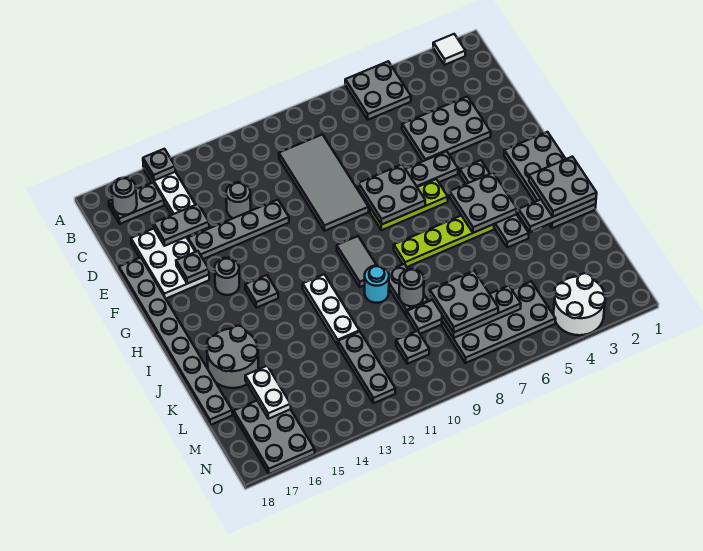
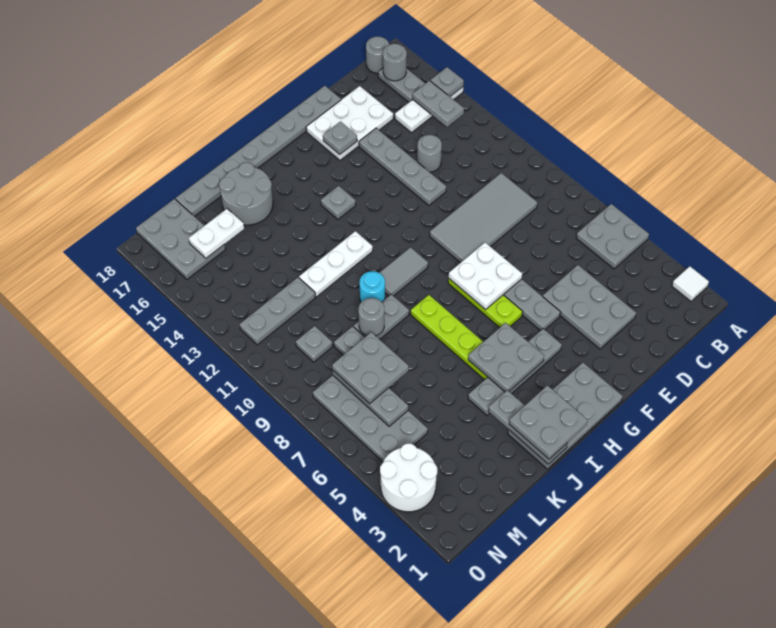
grey 1x2 plate [154,204,209,246] -> grey 1x2 plate moved to [413,81,464,127]
grey 2x2 plate [358,164,425,225] -> white 2x2 plate [449,243,522,310]
grey 1x1 round brick [215,258,239,295] -> grey 1x1 round brick moved to [366,37,389,73]
grey 2x3 plate [234,401,315,474] -> grey 2x3 plate turned to [136,199,226,279]

